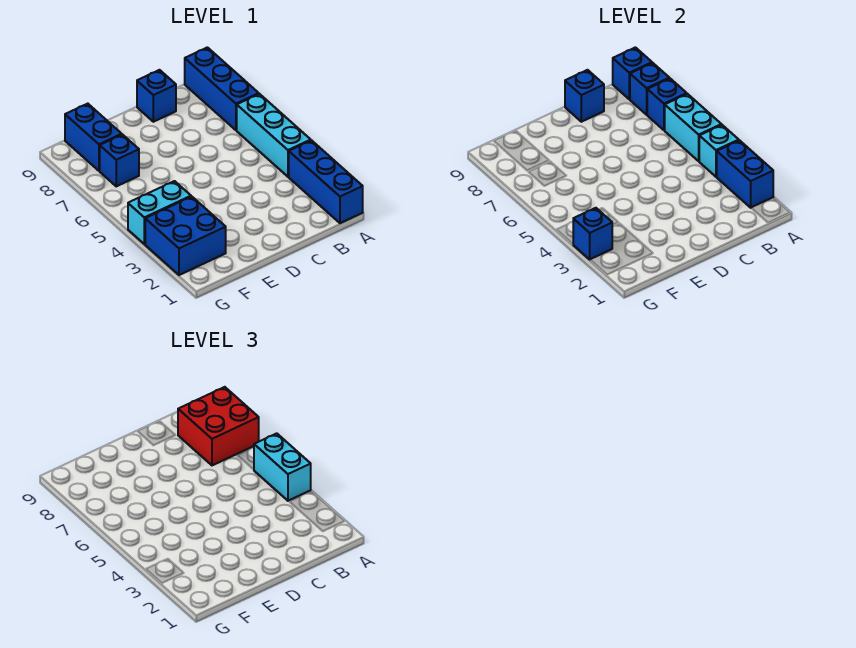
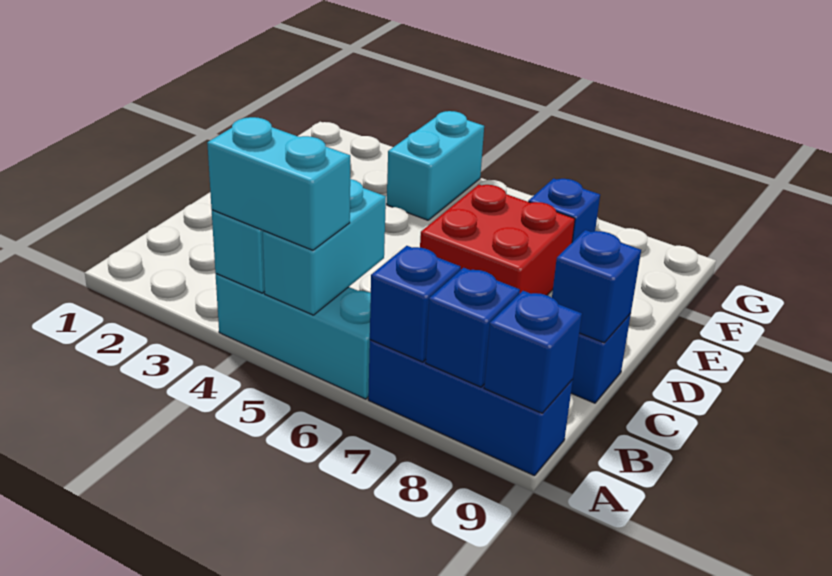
blue 1x3 brick [289,140,363,223] -> none
blue 1x2 brick [717,140,773,208] -> none
cyan 1x2 brick [665,94,721,161] -> cyan 1x2 brick turned to [262,179,386,315]
red 2x2 brick [178,387,259,465] -> red 2x2 brick moved to [420,185,575,295]
blue 2x2 brick [145,197,226,275] -> none
blue 1x2 brick [65,104,122,171] -> none
blue 1x1 brick [573,208,612,259] -> none

